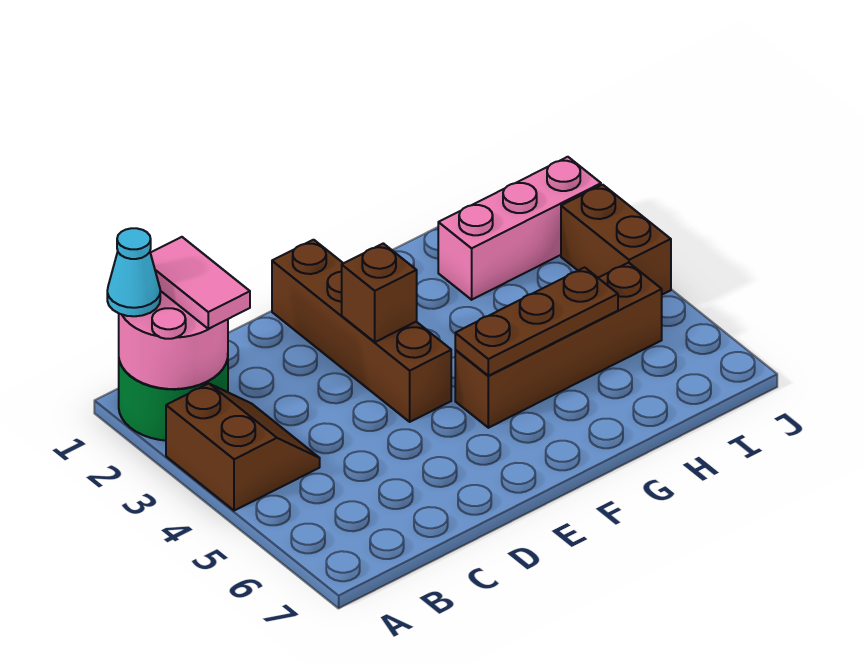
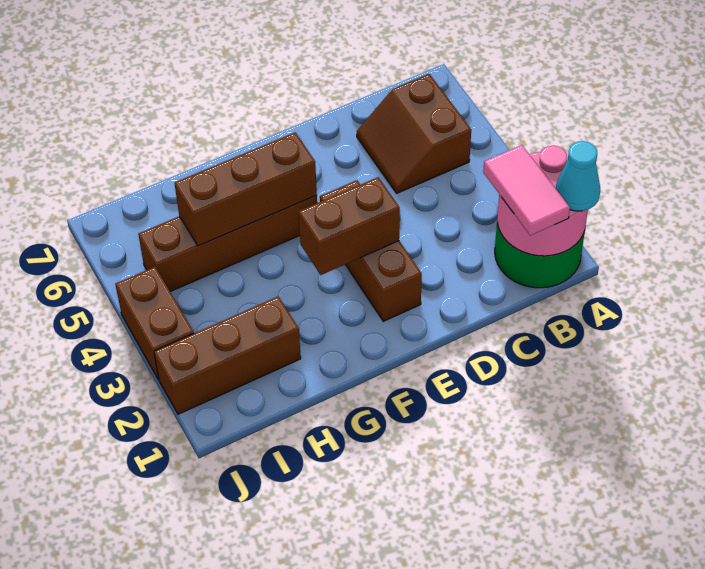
brown 2x2 slope [166,384,320,511] -> brown 2x2 slope moved to [357,74,471,193]
brown 1x4 brick [272,240,451,422] -> brown 1x3 brick [320,180,422,321]
brown 1x1 brick [342,243,417,342] -> brown 1x2 brick [299,177,400,275]
brown 1x3 plate [455,267,618,376] -> brown 1x3 brick [175,132,317,246]
pink 1x3 brick [438,157,601,300] -> brown 1x3 brick [154,296,301,414]

